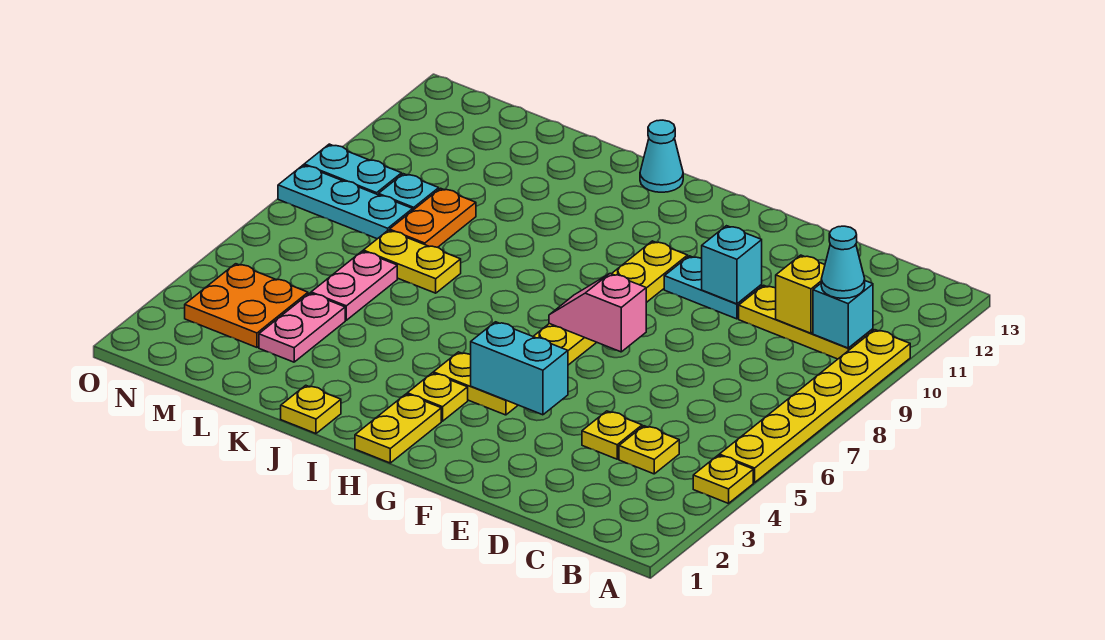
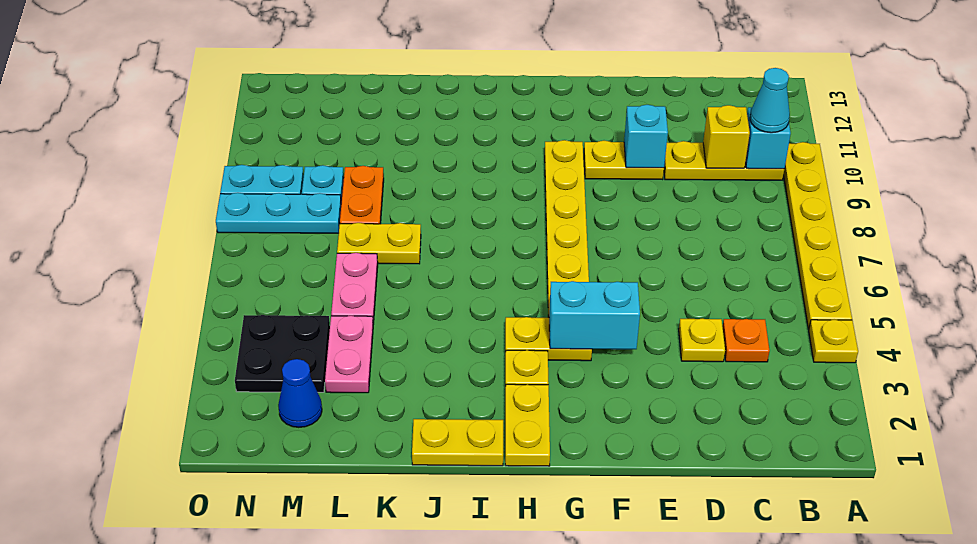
yellow 1x1 plate [619,426,679,474] -> orange 1x1 plate [723,319,770,362]
cyan 1x2 plate [664,256,762,319] -> yellow 1x2 plate [584,141,664,180]
pink 1x2 slope [549,273,646,352] -> none
cyan 1x1 cone [640,120,683,192] -> none
yellow 1x1 plate [281,385,341,434] -> yellow 1x2 plate [412,419,503,466]
none -> blue 1x1 cone [278,359,322,427]
orange 2x2 plate [185,264,308,347] -> black 2x2 plate [235,315,330,392]

